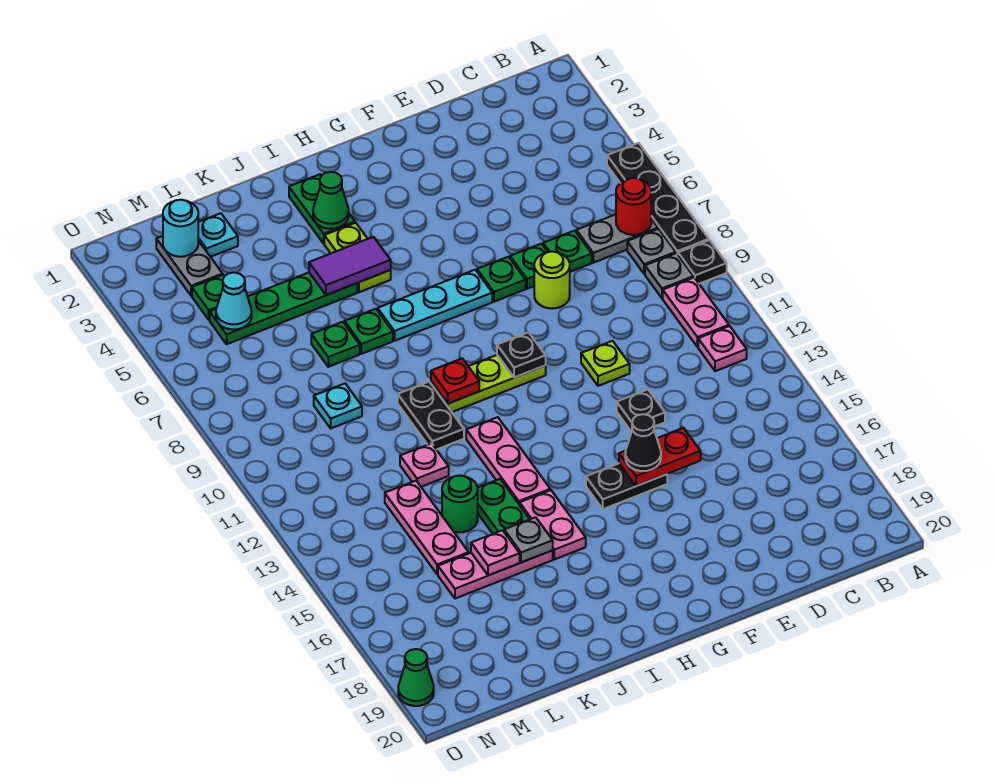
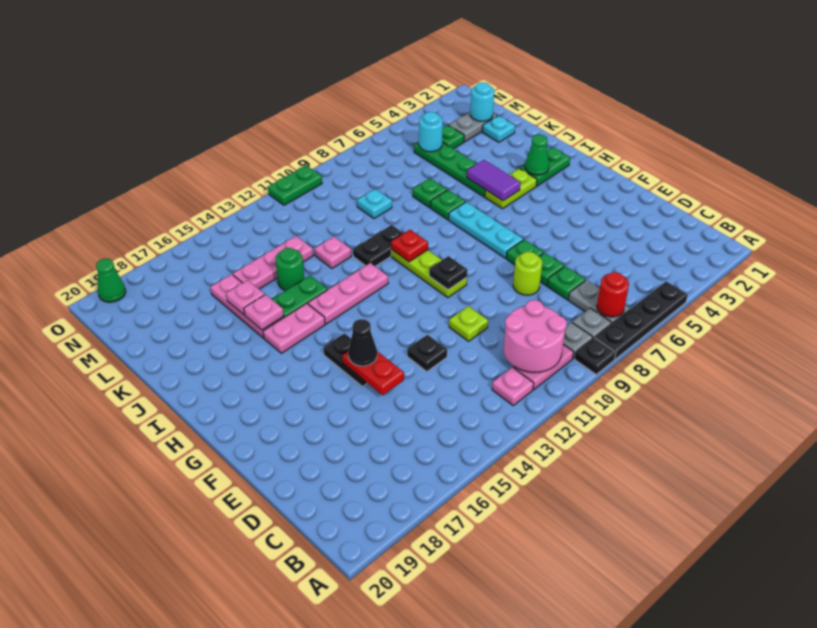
none -> pink 2x2 round brick [503,300,567,373]
grey 1x1 plate [504,517,553,563] -> pink 1x1 plate [244,295,284,330]
cyan 1x1 cone [216,273,252,329] -> cyan 1x1 round brick [419,112,443,152]
none -> green 1x2 plate [268,165,322,205]

